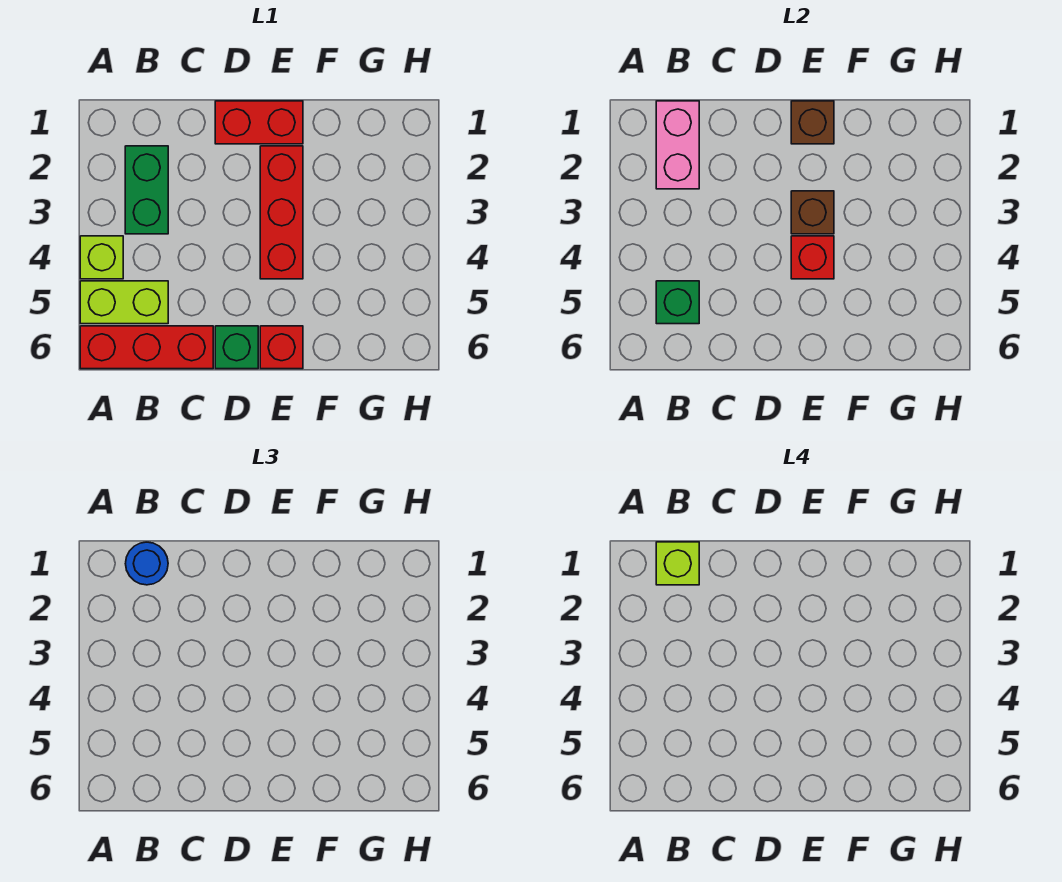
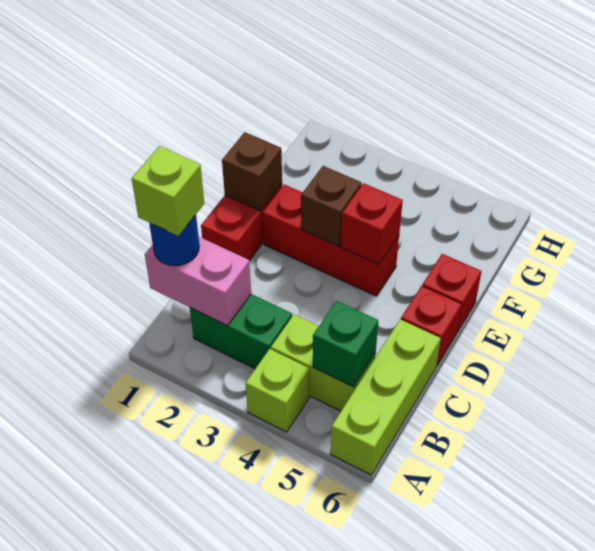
lime 1x2 brick [80,281,168,324] -> lime 1x2 brick turned to [271,314,376,411]
red 1x3 brick [80,326,213,369] -> lime 1x3 brick [331,319,441,475]
green 1x1 brick [215,326,258,369] -> red 1x1 brick [401,286,461,367]

